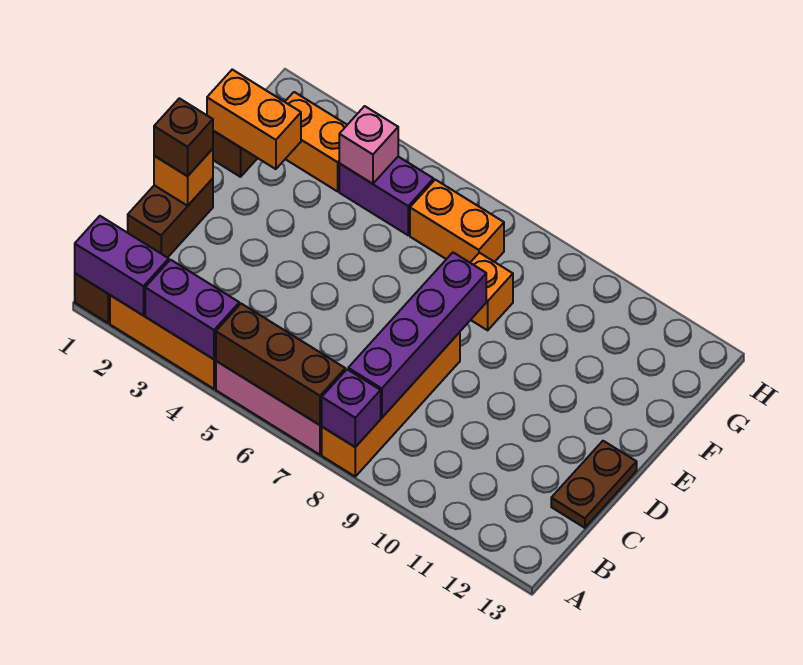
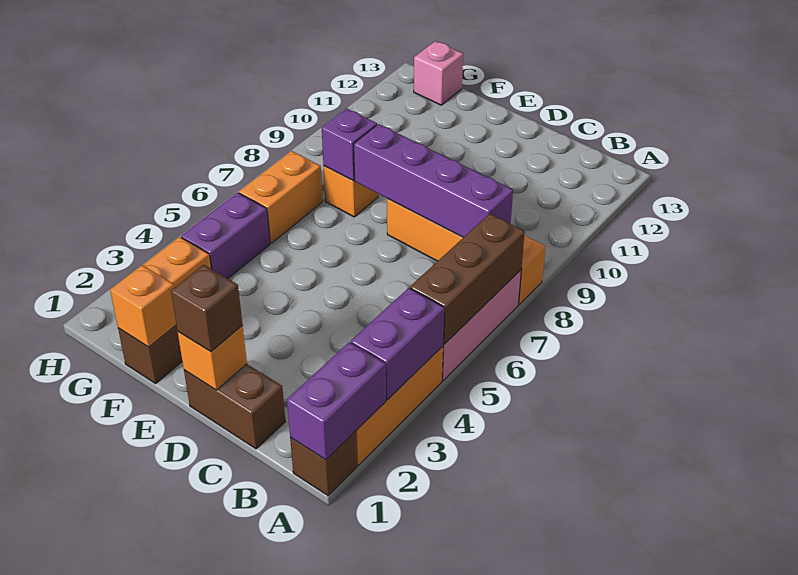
purple 1x1 brick [322,369,381,447] -> purple 1x1 brick moved to [322,108,377,181]
brown 1x2 plate [551,441,637,528] -> none
orange 1x2 brick [207,70,301,169] -> orange 1x1 brick [110,265,176,347]
pink 1x1 brick [339,106,398,184] -> pink 1x1 brick moved to [414,41,463,105]

